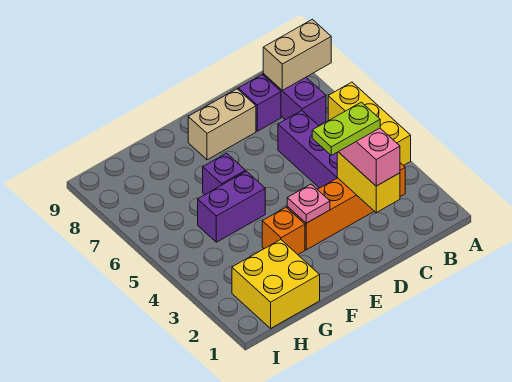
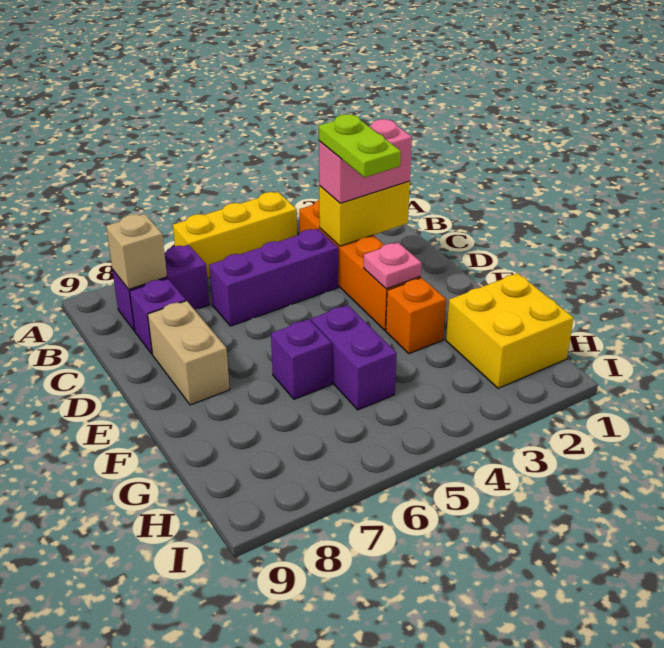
tan 1x2 brick [263,19,331,90] -> tan 1x1 brick [106,214,167,289]

